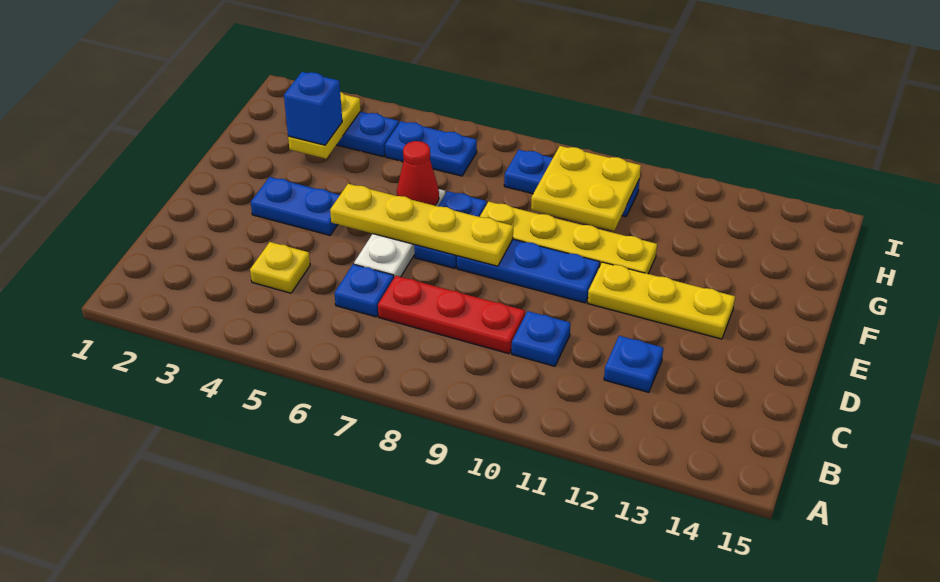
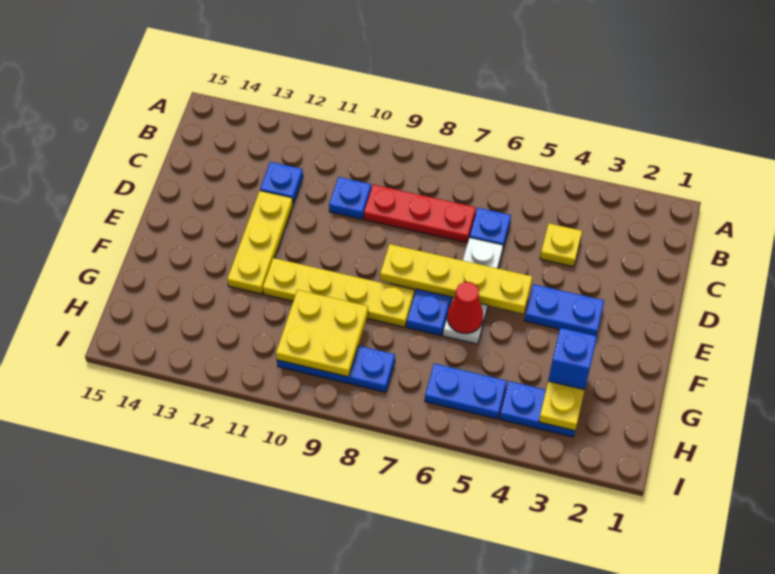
blue 1x3 plate [457,239,600,303] -> none
yellow 1x3 plate [588,262,735,339] -> yellow 1x3 plate turned to [227,191,293,294]

